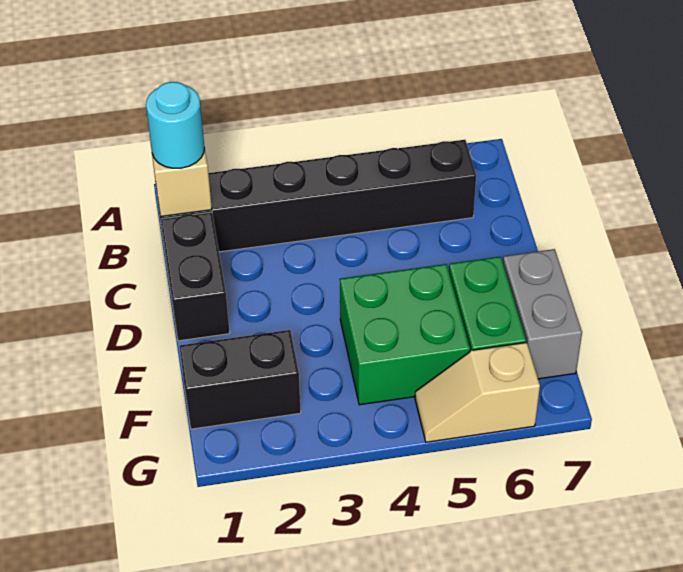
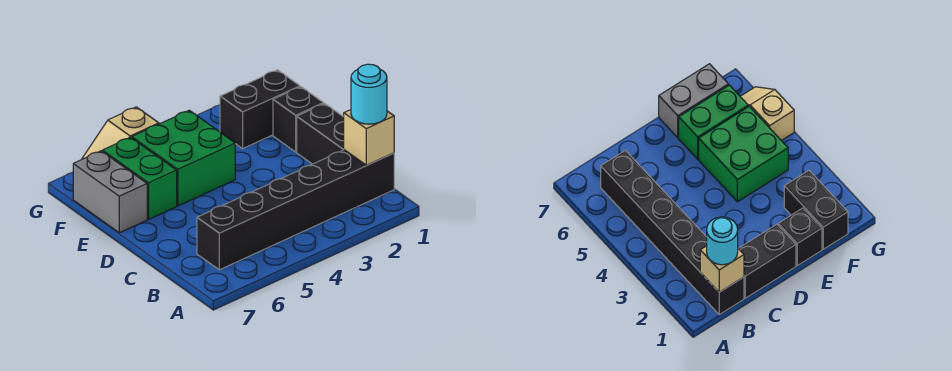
none -> black 1x1 brick [273,87,324,152]
tan 1x2 slope [415,342,540,442] -> tan 1x2 slope turned to [82,107,159,159]

